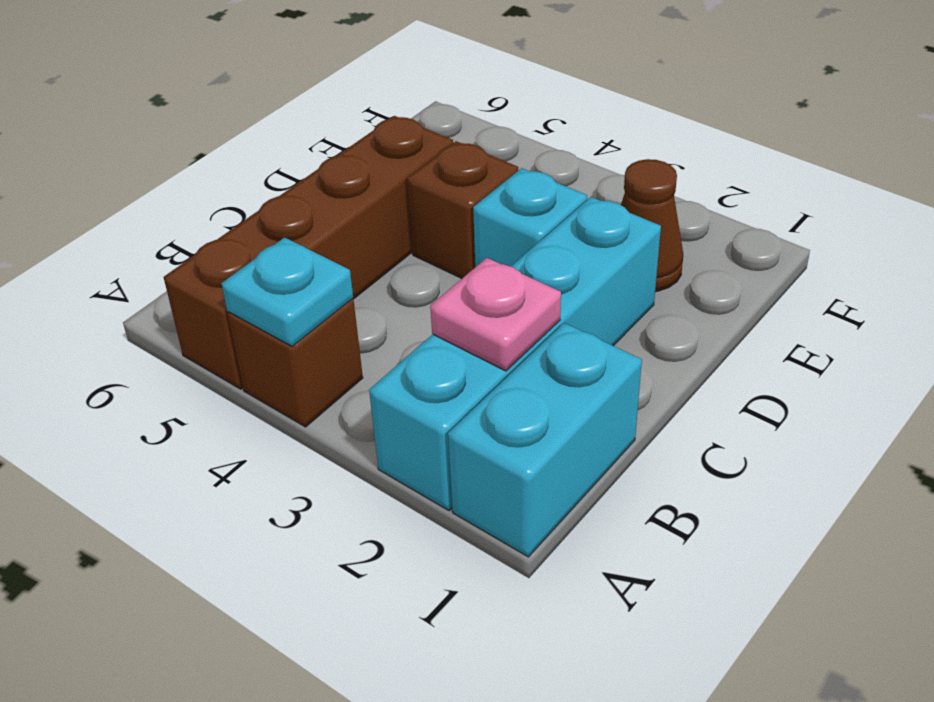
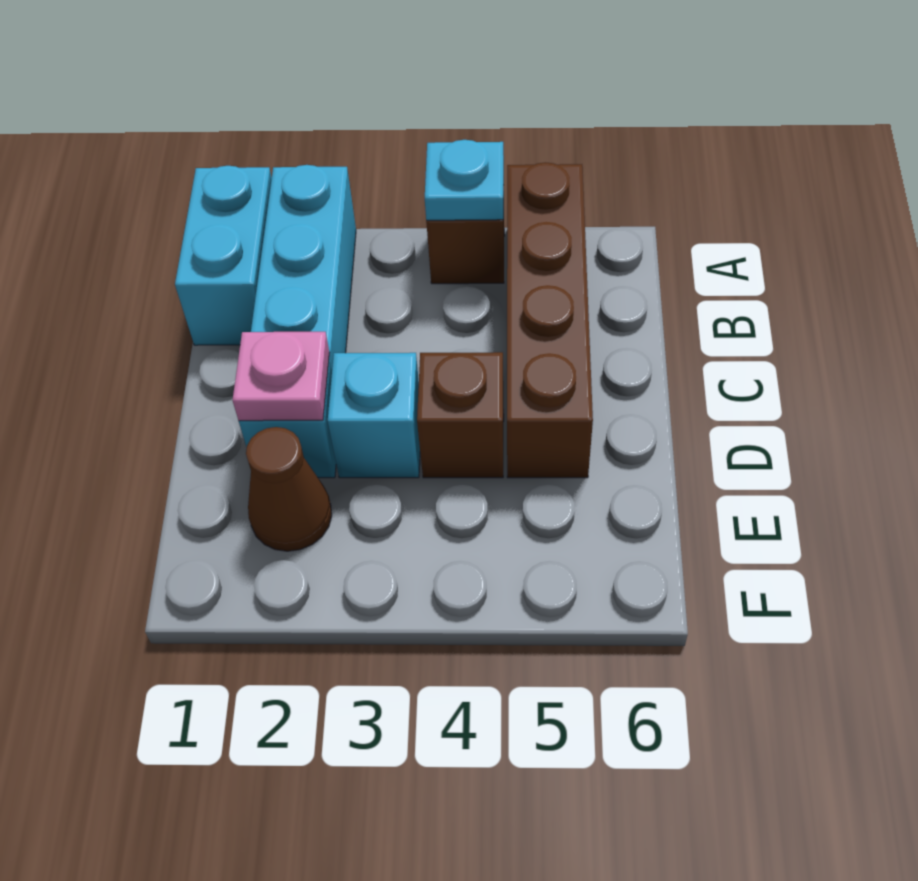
pink 1x1 plate [430,258,561,371] -> pink 1x1 plate moved to [233,332,330,421]

